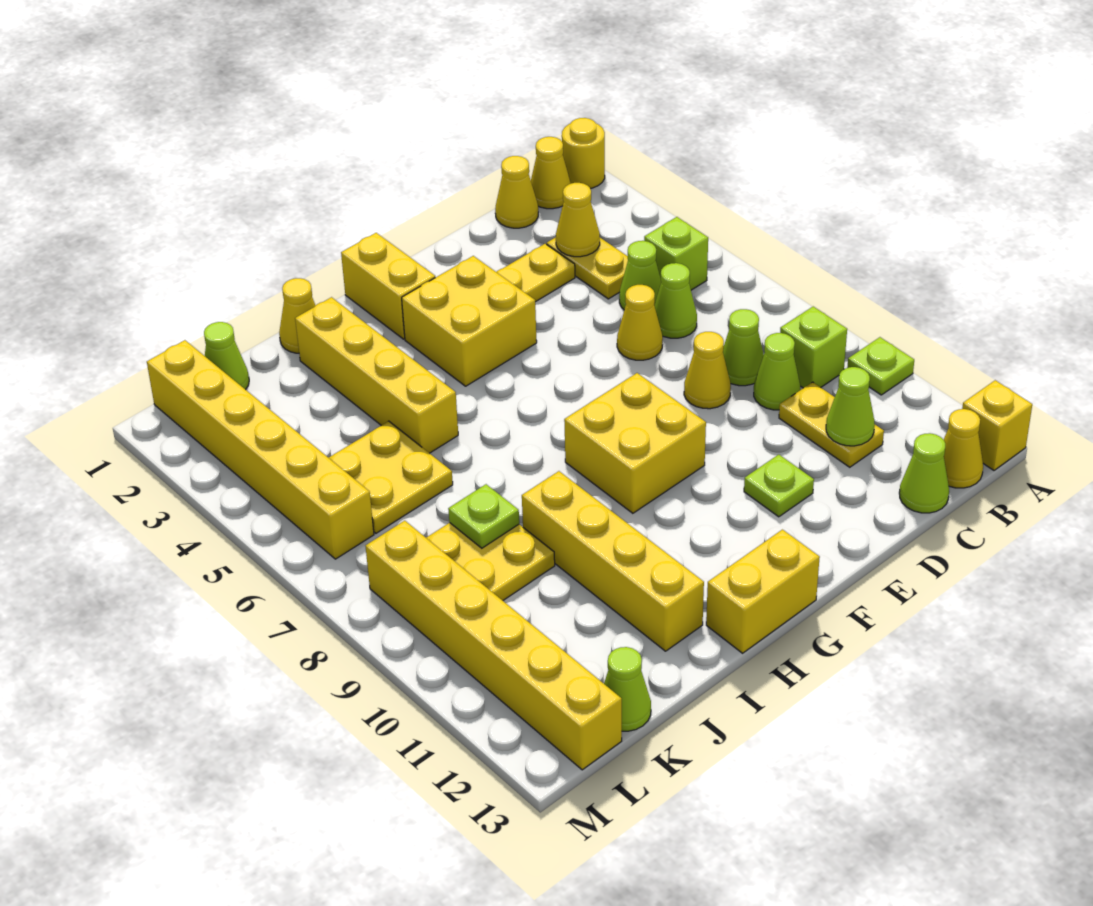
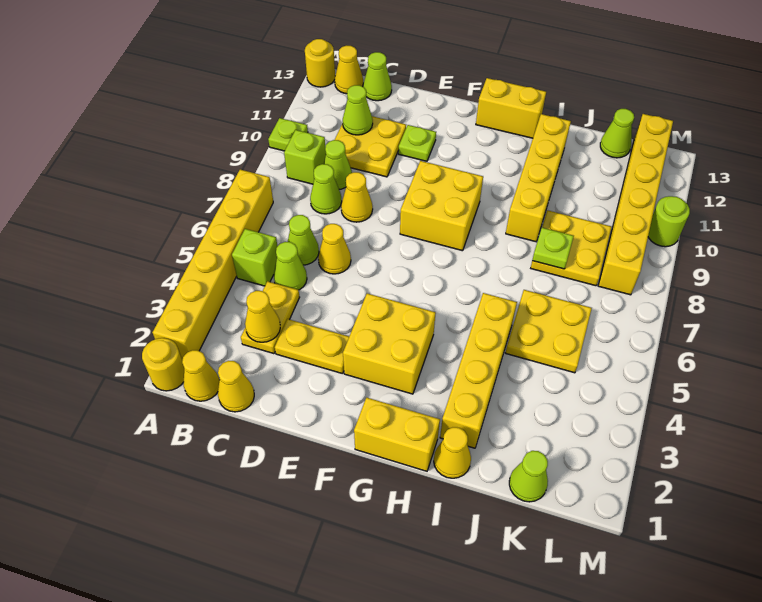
yellow 1x1 brick [962,380,1032,470] -> yellow 1x1 round brick [305,39,335,87]
yellow 1x2 plate [779,382,884,467] -> yellow 2x2 plate [335,116,406,177]
yellow 1x2 brick [341,233,435,339] -> yellow 1x2 brick turned to [354,398,440,471]
yellow 1x6 brick [147,340,374,559] -> yellow 1x6 brick moved to [152,169,273,360]
none -> lime 1x1 round brick [648,196,690,247]

